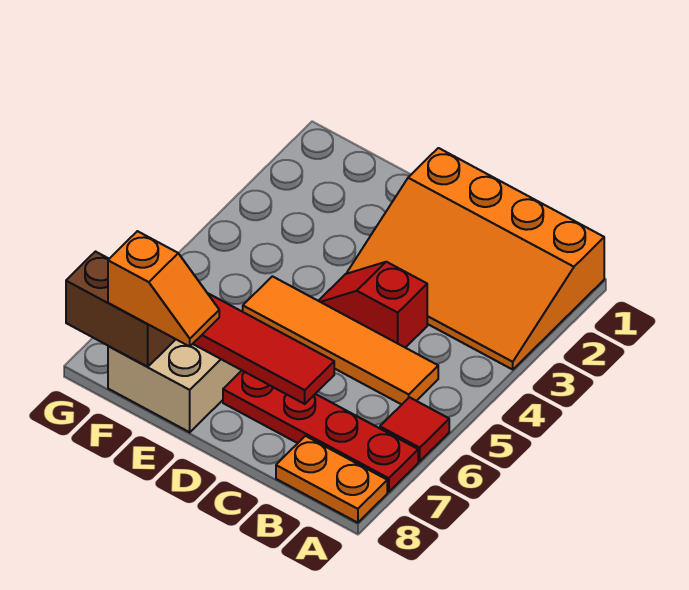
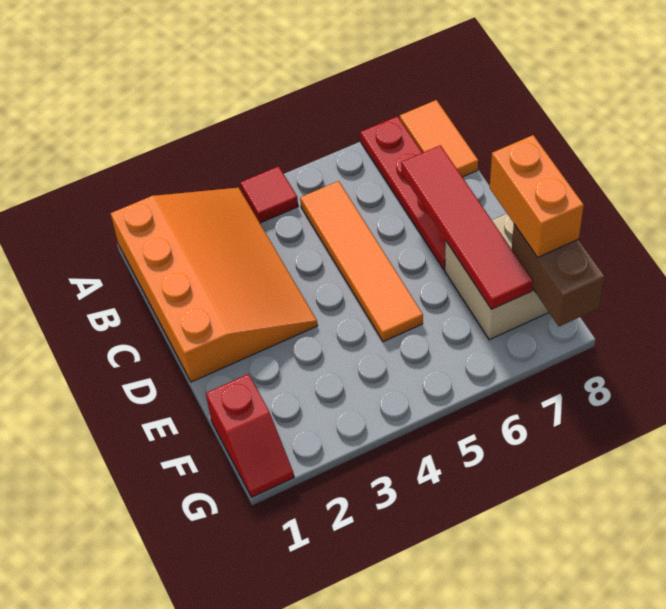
red 1x1 tile [380,397,449,461] -> red 1x1 tile moved to [240,166,298,223]
orange 1x2 plate [276,436,387,523] -> orange 1x2 tile [400,100,478,177]
red 1x2 slope [319,262,427,348] -> red 1x2 slope moved to [206,374,294,497]
orange 1x2 slope [108,231,219,346] -> orange 1x2 brick [490,135,584,257]

